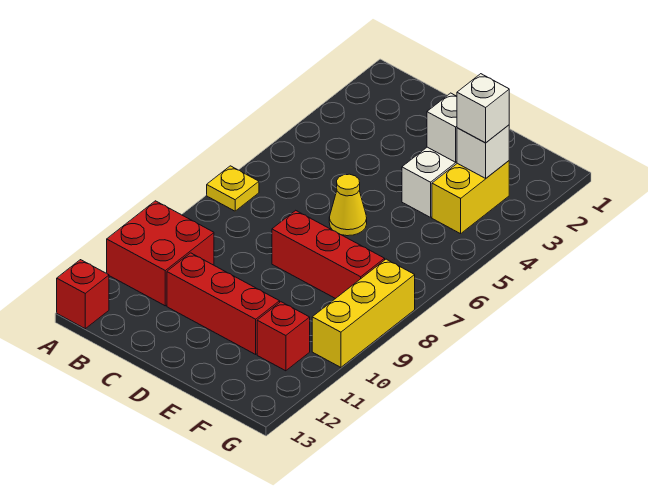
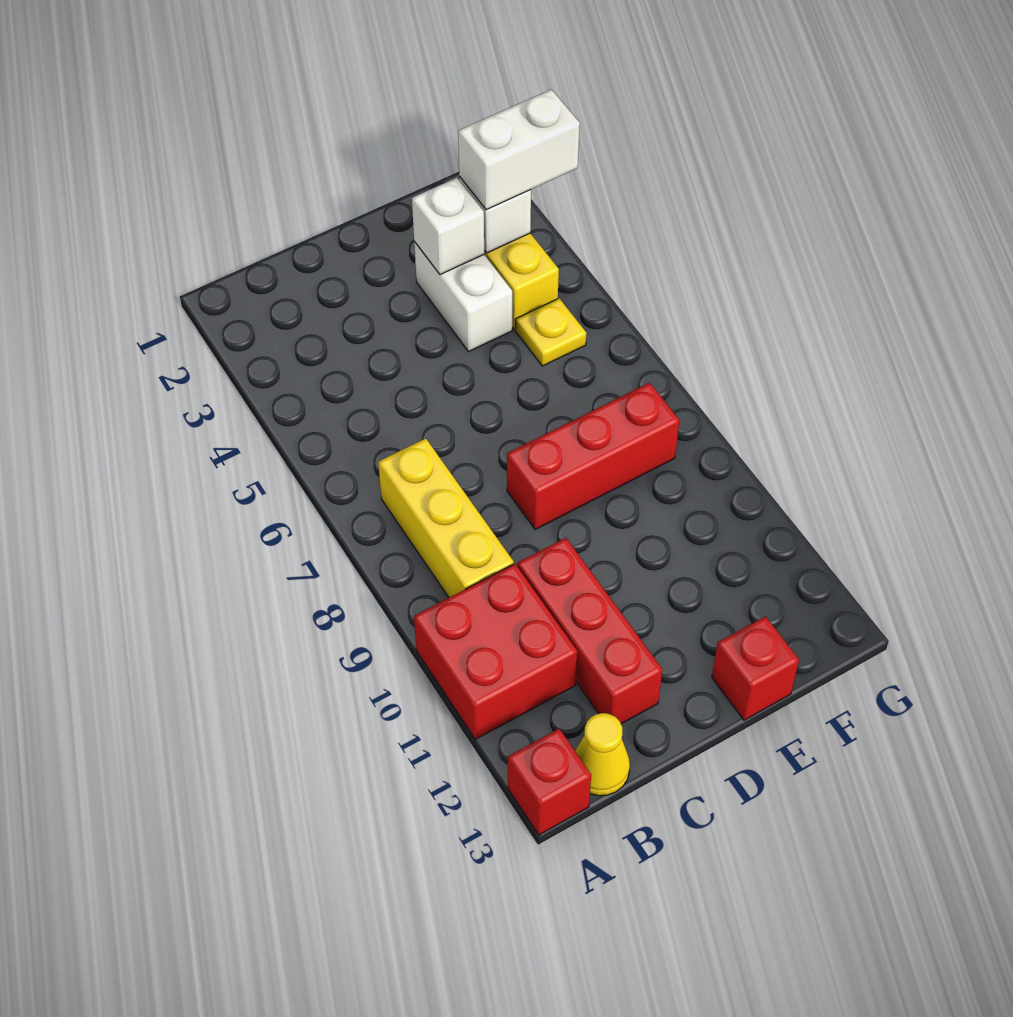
yellow 1x1 plate [207,166,259,211] -> yellow 1x1 plate moved to [516,298,586,366]
red 1x3 brick [167,253,280,354] -> red 1x3 brick turned to [518,538,662,724]
yellow 1x1 cone [329,174,367,236] -> yellow 1x1 cone moved to [575,713,630,796]
white 1x1 brick [457,74,509,143] -> white 1x2 brick [458,89,580,210]
red 1x1 brick [257,302,310,371] -> red 1x1 brick moved to [712,616,799,720]
yellow 1x3 brick [312,259,415,367] -> yellow 1x3 brick moved to [378,438,514,597]

